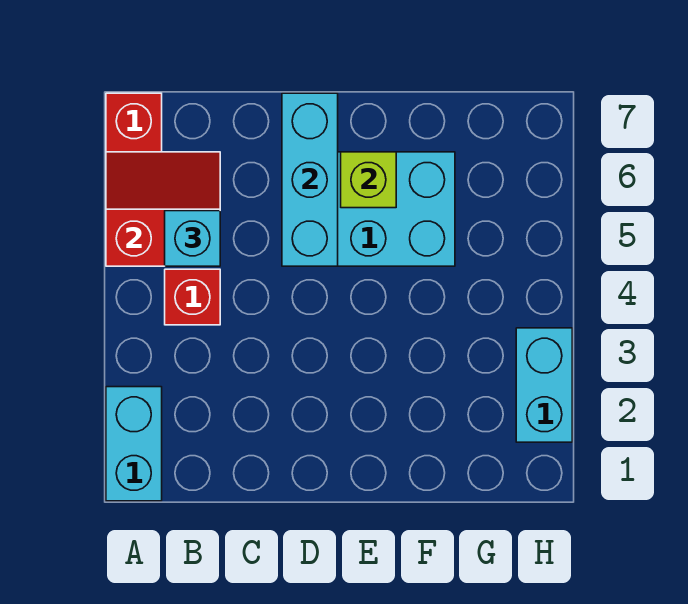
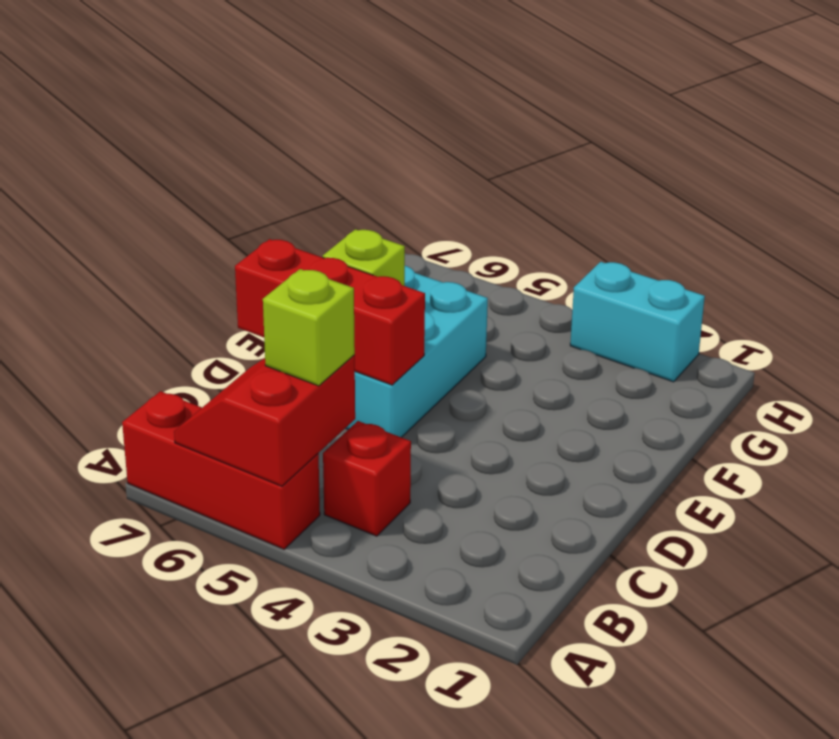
cyan 1x2 brick [106,387,162,501] -> none
cyan 1x1 brick [165,211,220,266] -> lime 1x1 brick [263,269,355,386]
cyan 1x3 brick [282,93,338,266] -> red 1x3 brick [235,239,425,385]

